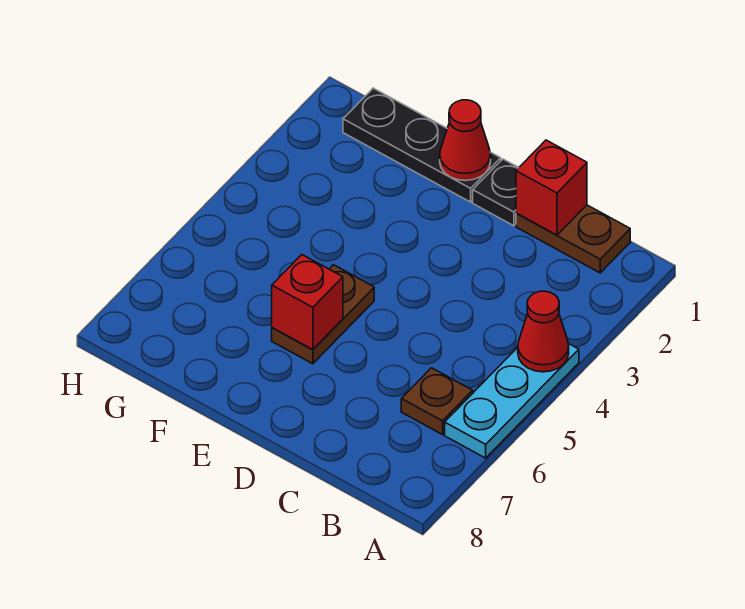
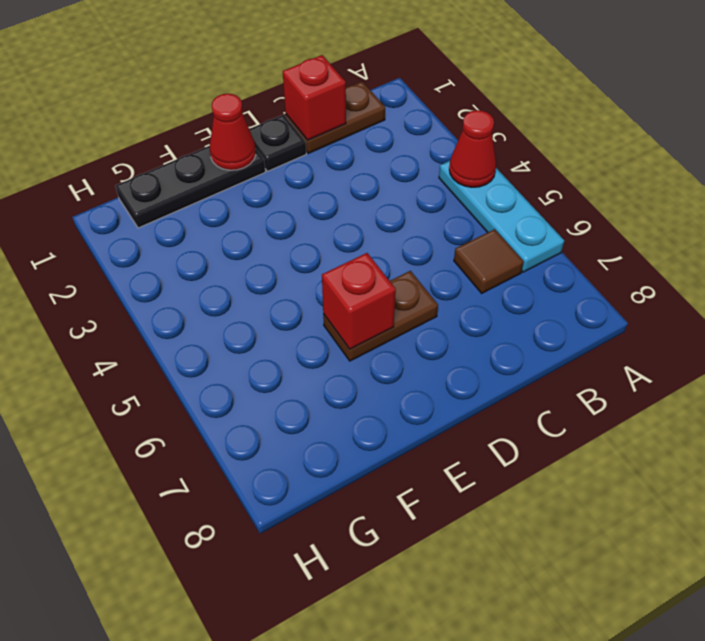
brown 1x1 plate [401,368,473,435] -> brown 1x1 tile [454,229,524,293]
brown 1x2 plate [272,265,374,364] -> brown 1x2 plate turned to [323,271,438,361]

